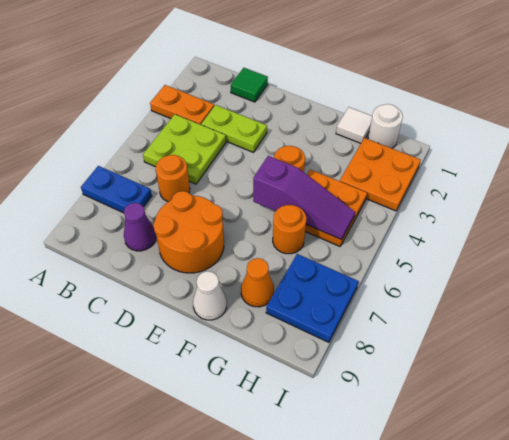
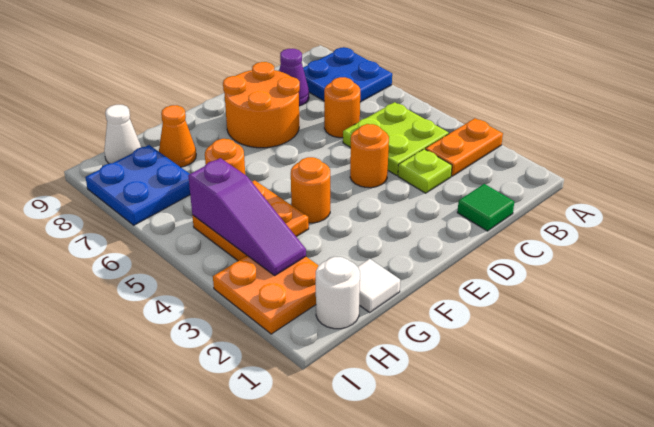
blue 1x2 plate [81,166,152,213] -> blue 2x2 plate [303,47,392,102]
lime 1x2 plate [201,105,267,152] -> lime 1x1 plate [398,149,452,193]
none -> orange 1x1 round brick [350,124,389,188]
purple 1x3 slope [253,156,355,240] -> purple 1x3 slope turned to [188,158,306,275]
white 1x1 cone [193,271,227,320] -> white 1x1 cone moved to [104,105,141,164]

